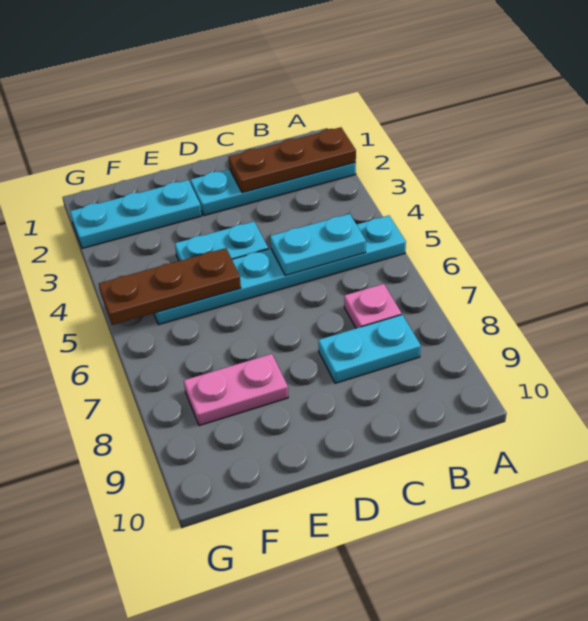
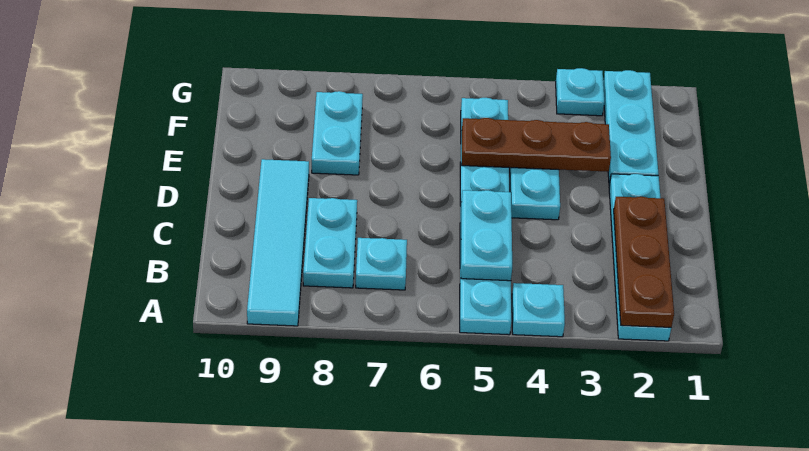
none -> cyan 1x1 plate [512,283,565,337]
none -> cyan 1x4 tile [247,159,309,326]
pink 1x1 plate [344,284,402,328] -> cyan 1x1 plate [356,238,407,290]
brown 1x3 plate [99,248,241,325] -> brown 1x3 plate turned to [462,118,611,172]
pink 1x2 plate [184,354,288,426] -> cyan 1x2 plate [312,91,363,175]
none -> cyan 1x1 plate [556,68,604,116]

